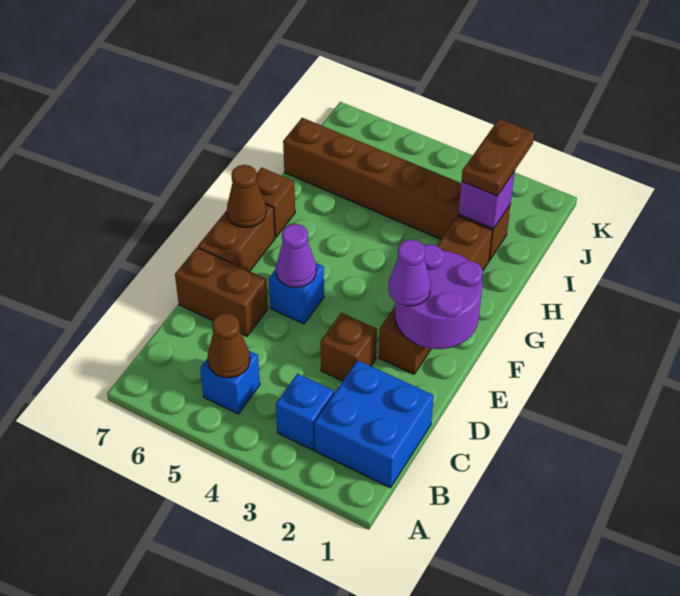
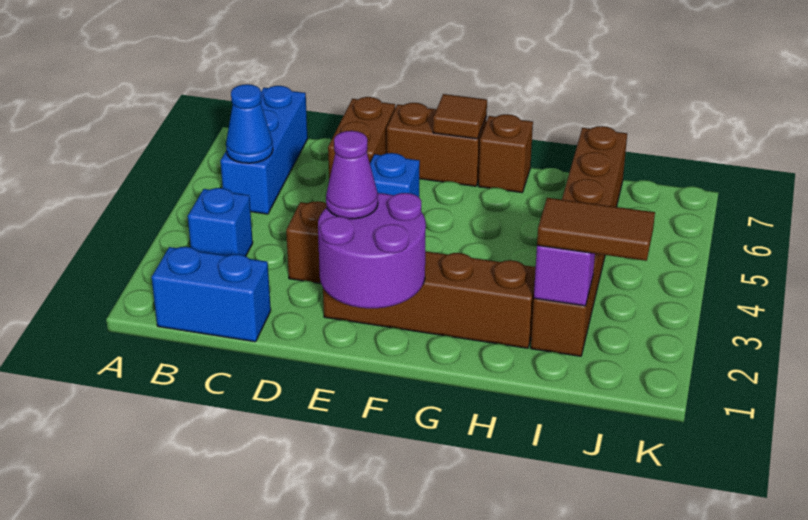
blue 2x2 brick [314,360,434,488] -> blue 1x2 brick [152,247,271,342]
blue 1x1 brick [200,351,260,414] -> blue 1x3 brick [221,86,308,214]
brown 1x1 cone [208,313,250,378] -> blue 1x1 cone [226,84,273,163]
purple 1x1 cone [276,224,316,287] -> none
brown 1x1 cone [227,165,266,227] -> brown 1x1 tile [433,94,487,139]
brown 1x2 plate [462,119,534,196] -> brown 1x2 tile [537,198,655,261]

